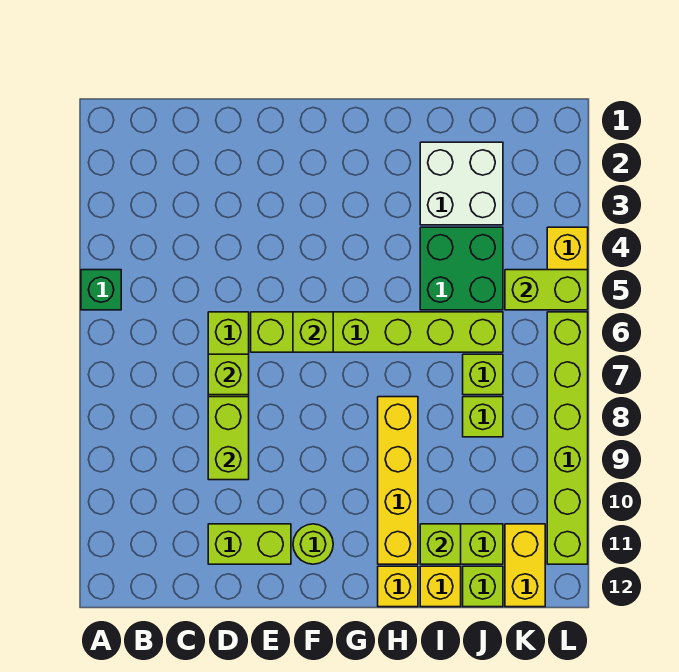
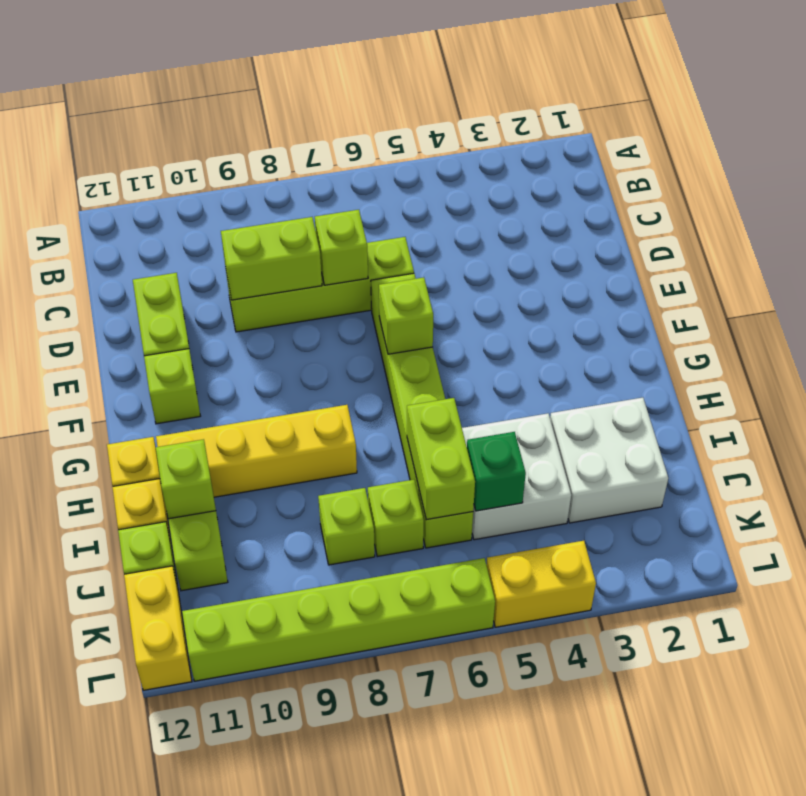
green 1x1 brick [81,270,121,310] -> green 1x1 brick moved to [467,432,526,511]
lime 1x1 round brick [293,524,333,564] -> lime 1x1 brick [144,349,200,424]
green 2x2 brick [420,227,503,310] -> white 2x2 brick [462,413,571,540]
lime 1x2 brick [505,270,588,310] -> lime 1x2 brick moved to [407,398,475,520]
yellow 1x2 brick [505,524,545,607] -> yellow 1x2 brick turned to [124,566,192,691]

